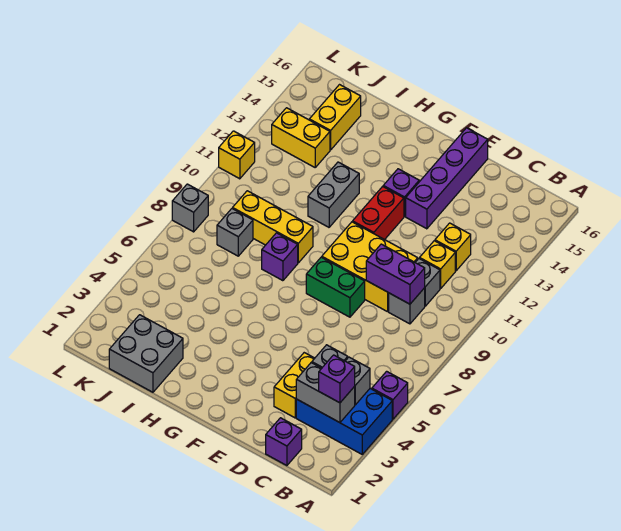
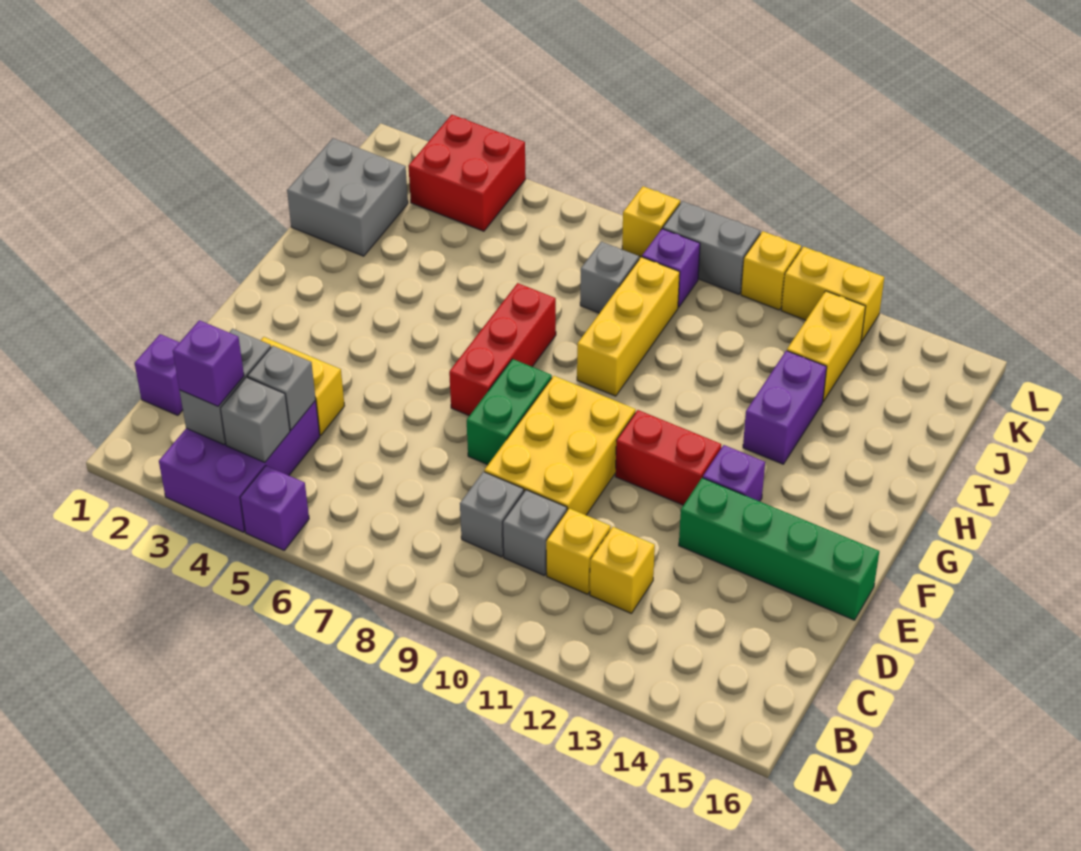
blue 2x3 brick [296,389,392,454] -> purple 2x3 brick [159,401,320,532]
purple 1x2 brick [366,244,425,304] -> purple 1x2 brick moved to [743,351,827,464]
purple 1x4 brick [406,128,488,229] -> green 1x4 brick [679,478,879,620]
none -> red 1x3 brick [449,283,556,416]
purple 1x1 brick [262,233,298,281] -> purple 1x1 brick moved to [642,229,700,307]
grey 1x2 brick [308,162,359,227] -> grey 1x2 brick moved to [663,201,760,294]
yellow 1x2 brick [309,85,361,150] -> yellow 1x2 brick moved to [781,247,884,342]
none -> red 2x2 brick [409,115,526,231]
grey 1x1 brick [172,184,208,232] -> yellow 1x1 brick [622,186,680,257]

